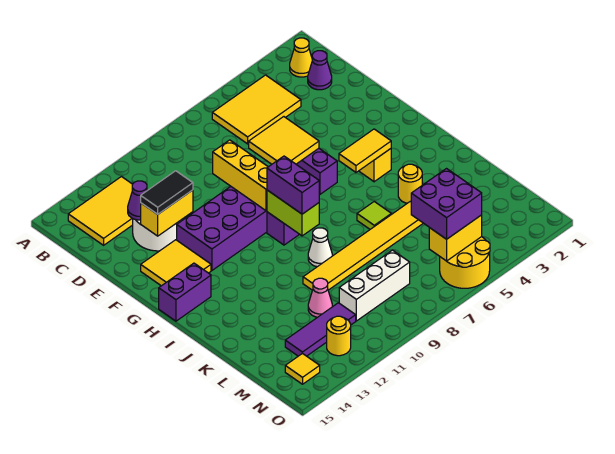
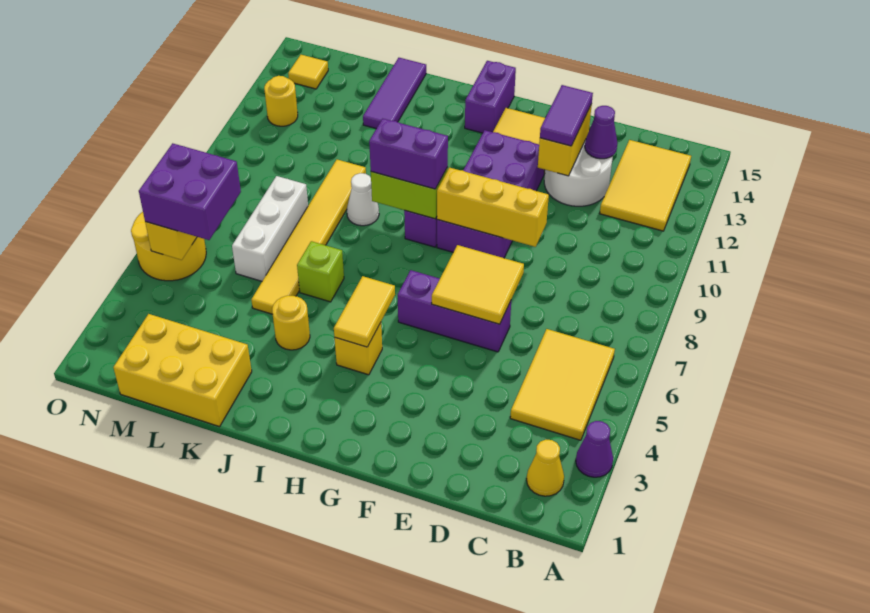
purple 1x1 cone [308,51,332,90] -> purple 1x1 cone moved to [576,421,613,477]
black 1x2 tile [141,171,193,214] -> purple 1x2 tile [540,85,593,146]
lime 1x1 tile [357,202,391,229] -> lime 1x1 brick [297,241,344,302]
none -> yellow 2x3 brick [113,314,252,427]
pink 1x1 cone [308,278,332,317] -> none
white 1x3 brick [339,250,410,321] -> white 1x3 brick moved to [232,176,308,281]
purple 1x3 tile [285,303,356,356] -> purple 1x3 tile moved to [363,58,426,128]

